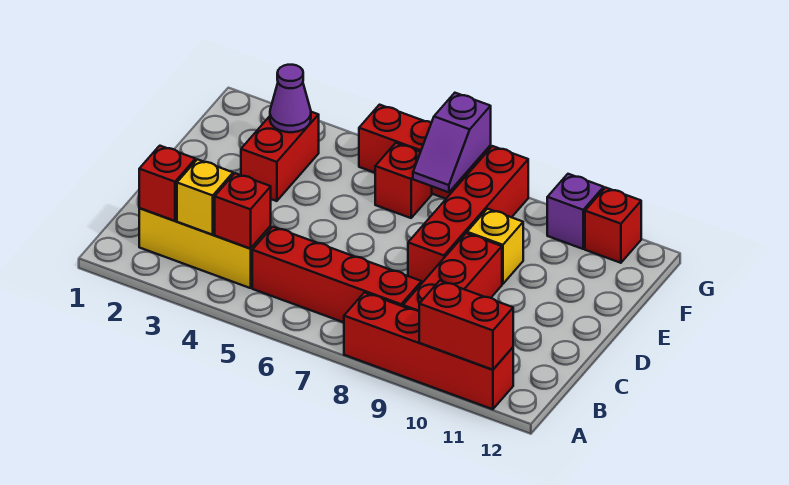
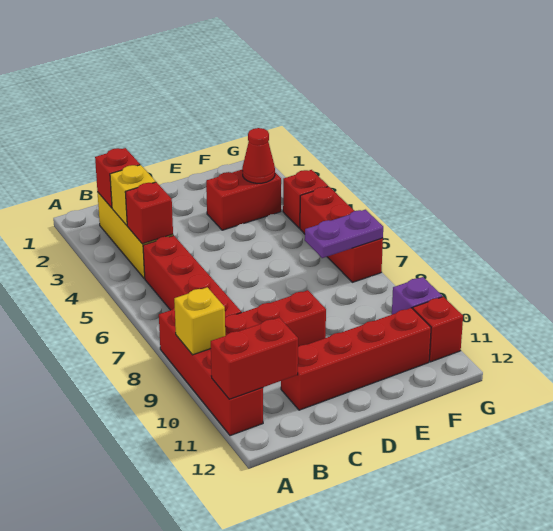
red 1x2 brick [419,281,513,370] -> red 1x2 brick turned to [211,318,298,399]
red 1x4 brick [408,146,528,283] -> red 1x4 brick moved to [281,308,431,410]
yellow 1x1 brick [467,209,523,284] -> yellow 1x1 brick moved to [174,287,225,355]
purple 1x1 cone [270,65,311,132] -> red 1x1 cone [242,128,275,183]
red 1x1 brick [375,143,432,218] -> red 1x1 brick moved to [283,170,328,228]
purple 1x2 slope [413,93,491,192] -> purple 1x2 plate [305,210,383,258]

